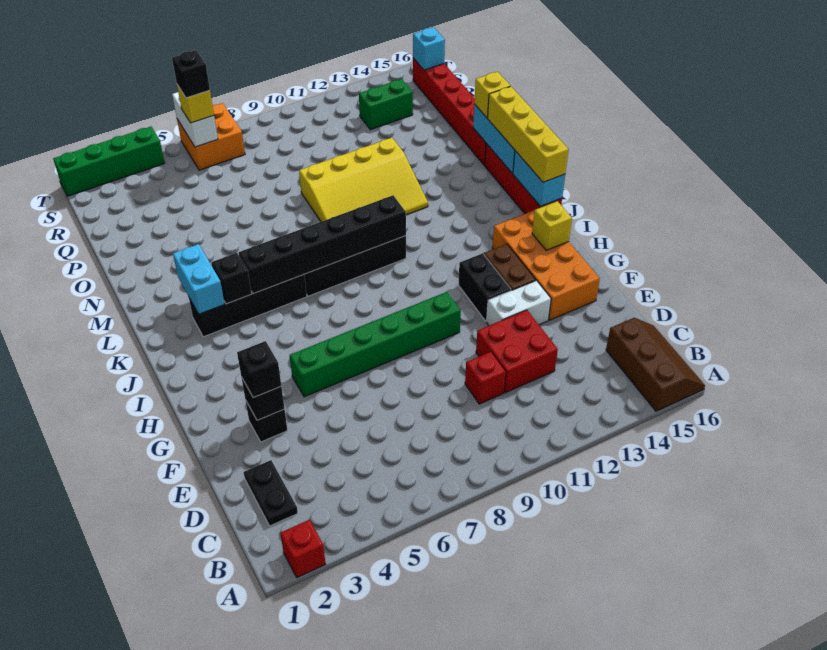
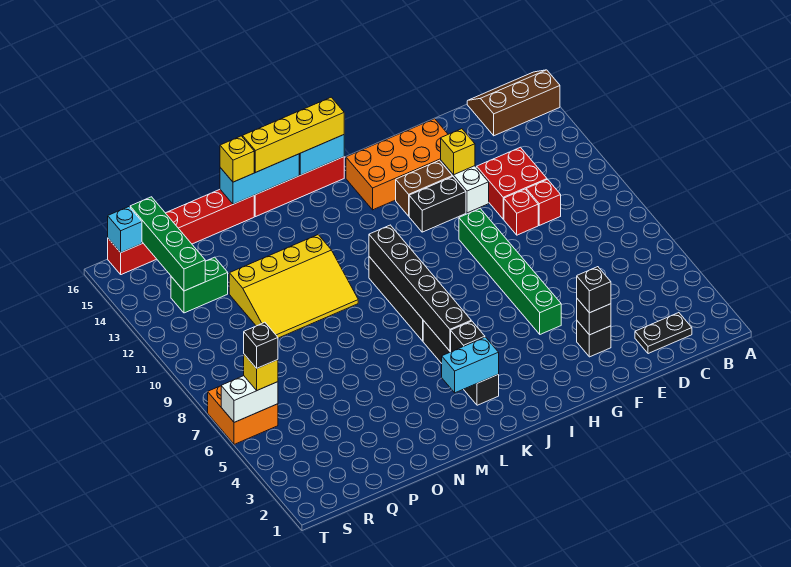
red 1x1 brick [280,520,325,577] -> red 1x1 brick moved to [504,189,538,235]
yellow 1x1 brick [532,201,572,250] -> yellow 1x1 brick moved to [441,129,475,175]
yellow 3x4 slope [299,138,428,222] -> yellow 3x4 slope turned to [229,235,358,338]
green 1x2 brick [359,79,413,130] -> green 1x2 brick turned to [171,257,228,313]
green 1x4 brick [53,127,165,196] -> green 1x4 brick moved to [130,197,205,291]

